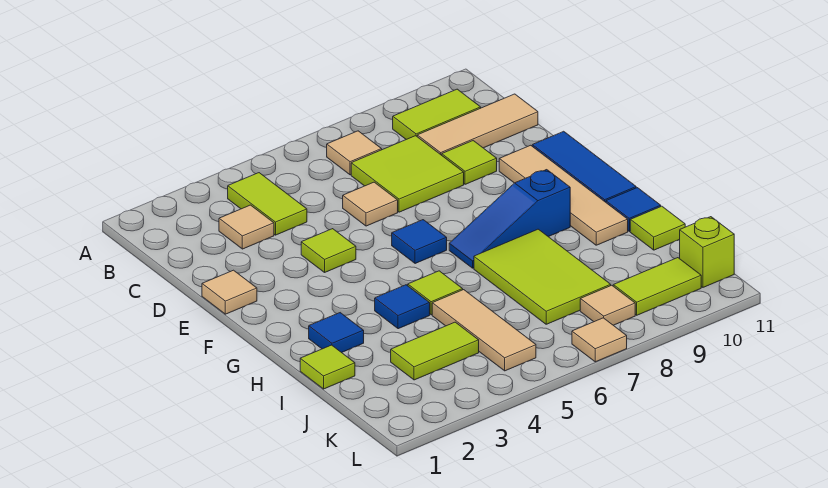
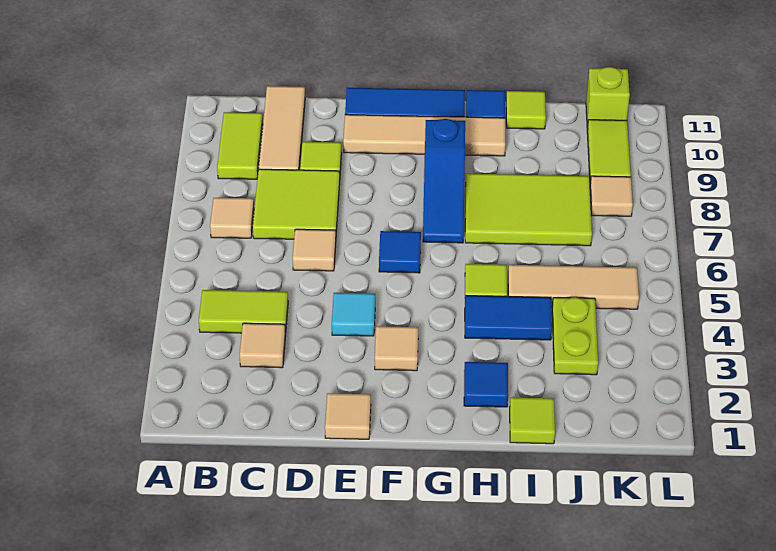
lime 1x1 tile [301,229,356,272] -> cyan 1x1 tile [332,293,375,336]
blue 1x1 tile [375,285,430,329] -> blue 1x2 tile [465,296,552,340]
lime 1x2 tile [391,322,479,380] -> lime 1x2 plate [552,297,598,375]
tan 1x1 tile [572,318,627,362] -> tan 1x1 tile moved to [375,326,418,371]

